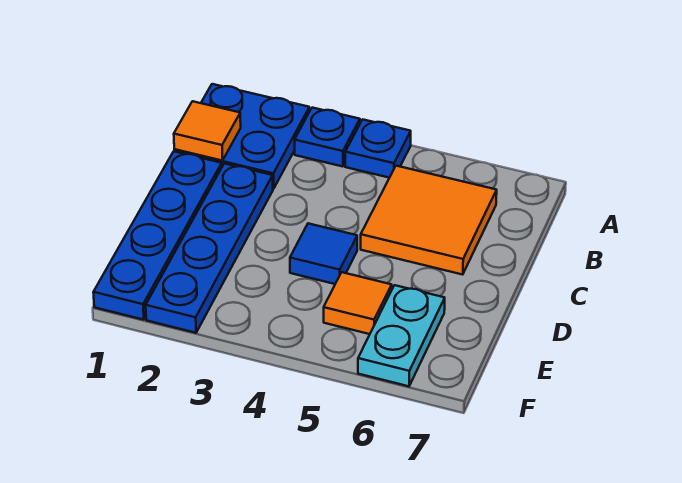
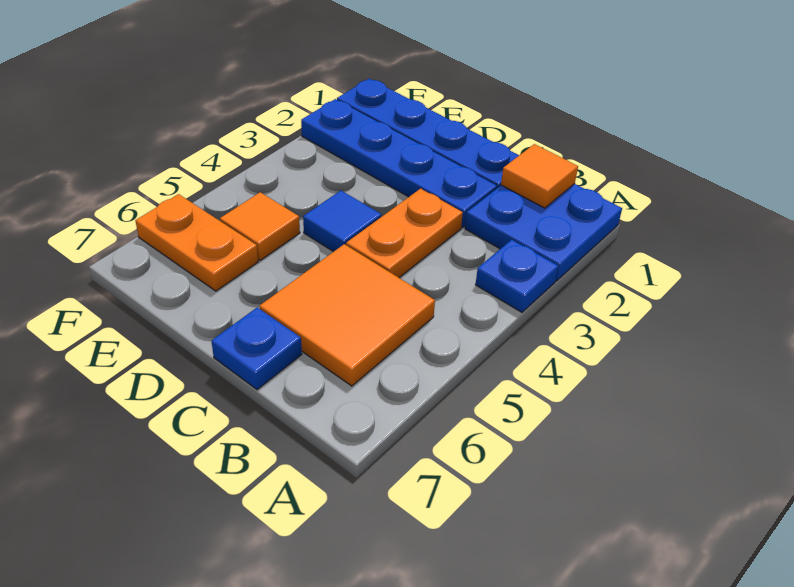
blue 1x1 plate [345,119,411,178] -> blue 1x1 plate moved to [211,307,302,390]
none -> orange 1x2 plate [346,189,463,278]
cyan 1x2 plate [358,285,445,386] -> orange 1x2 plate [135,194,258,291]

